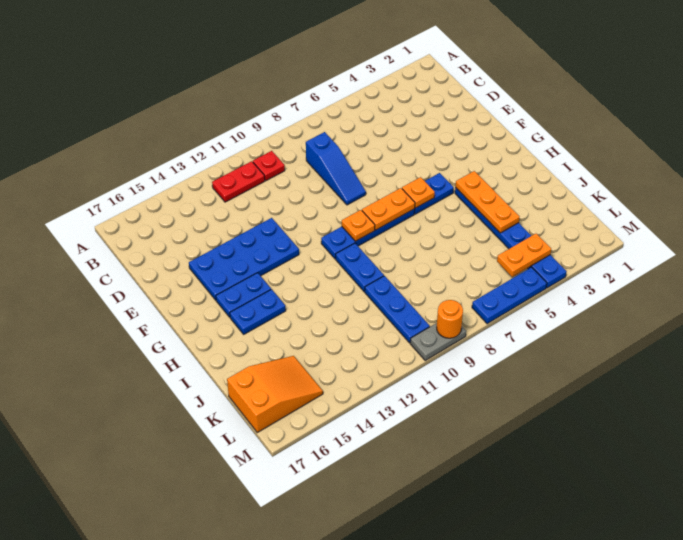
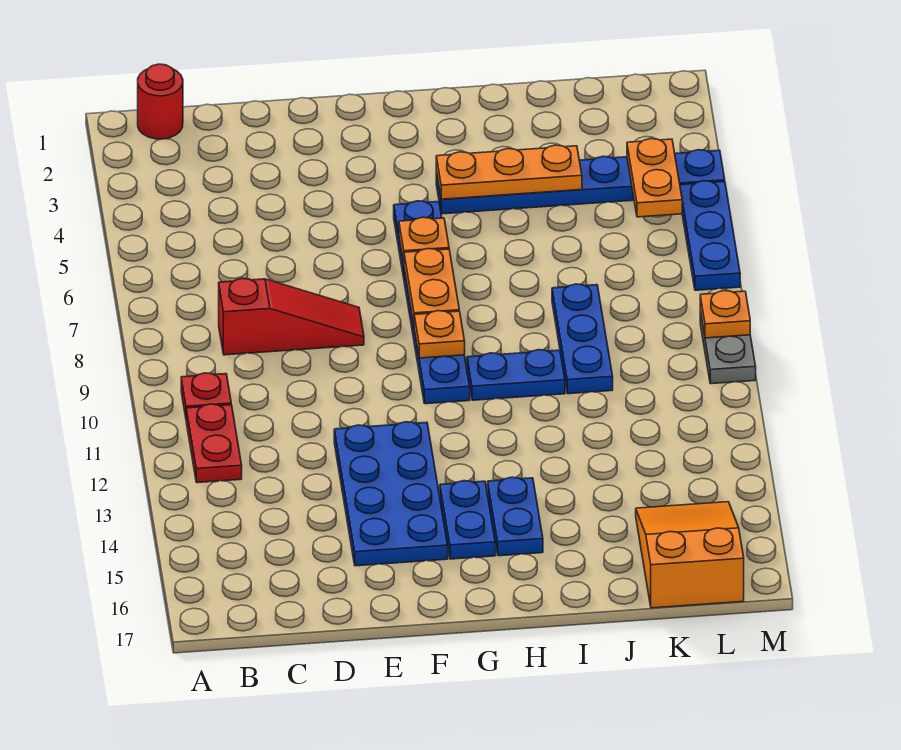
none -> red 1x1 round brick [138,64,183,139]
blue 1x3 slope [306,132,366,205] -> red 1x3 slope [219,278,364,355]
blue 1x3 plate [365,276,430,343] -> blue 1x3 plate turned to [552,284,613,394]
orange 1x1 round brick [437,300,463,338] -> orange 1x1 plate [700,291,750,338]

